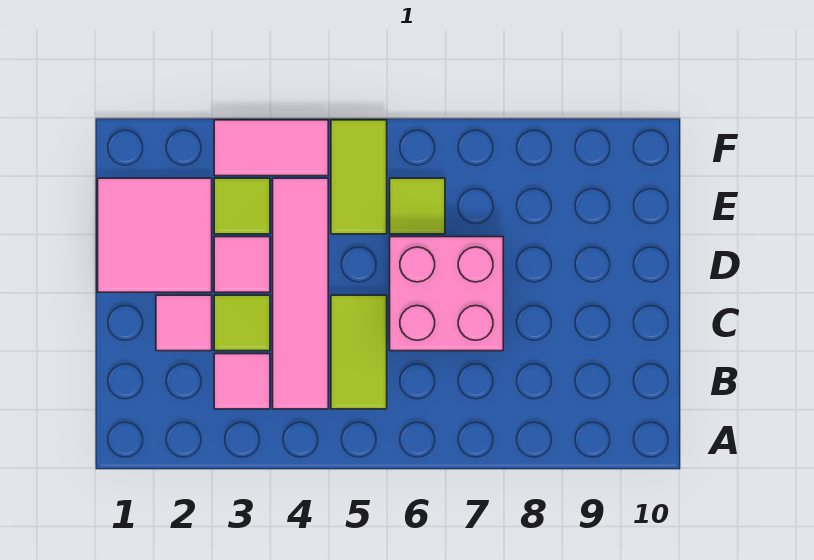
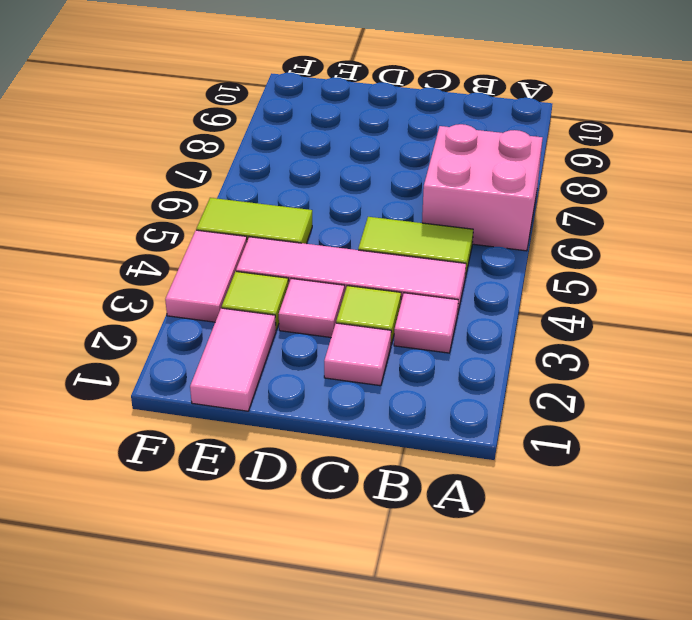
pink 2x2 brick [390,237,503,351] -> pink 2x2 brick moved to [422,124,543,251]
pink 2x2 tile [98,178,212,292] -> pink 1x2 tile [190,308,276,411]
lime 1x1 tile [390,178,445,234] -> none

